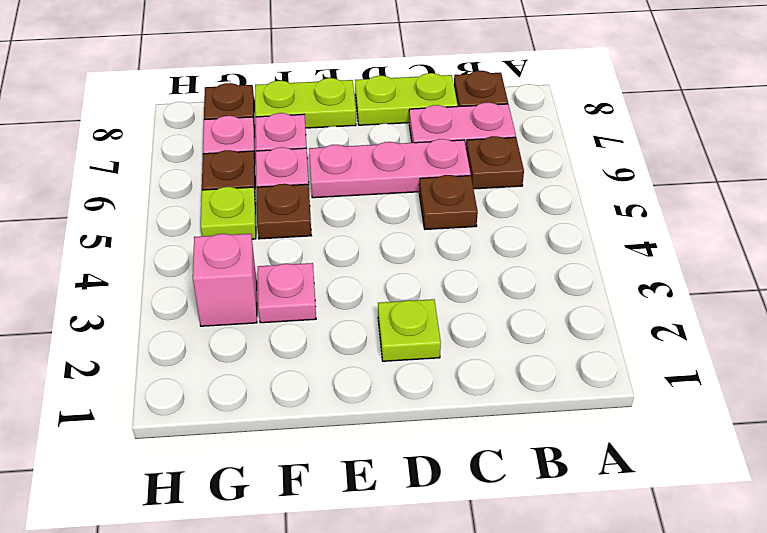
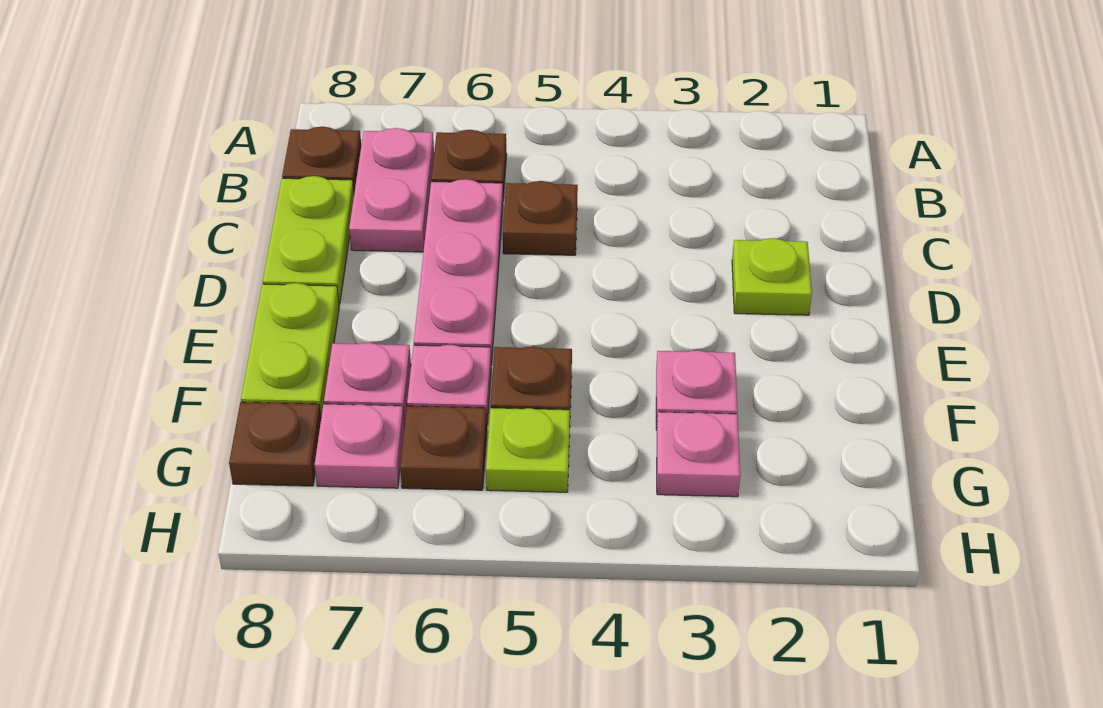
pink 1x1 brick [193,234,257,326] -> pink 1x1 plate [657,412,740,497]

